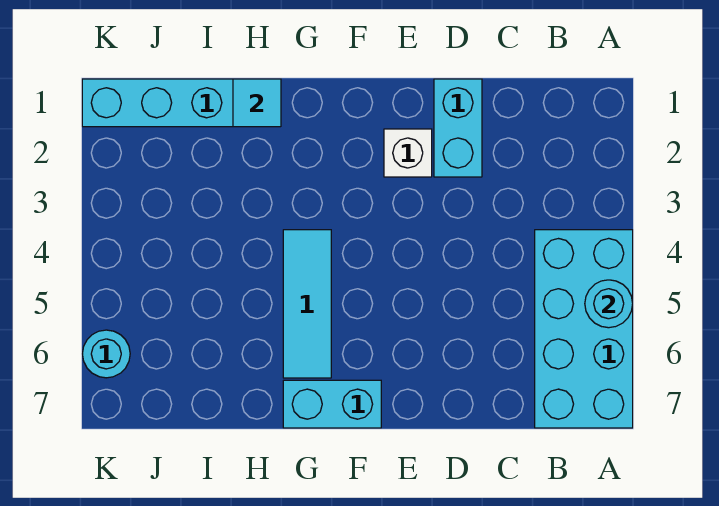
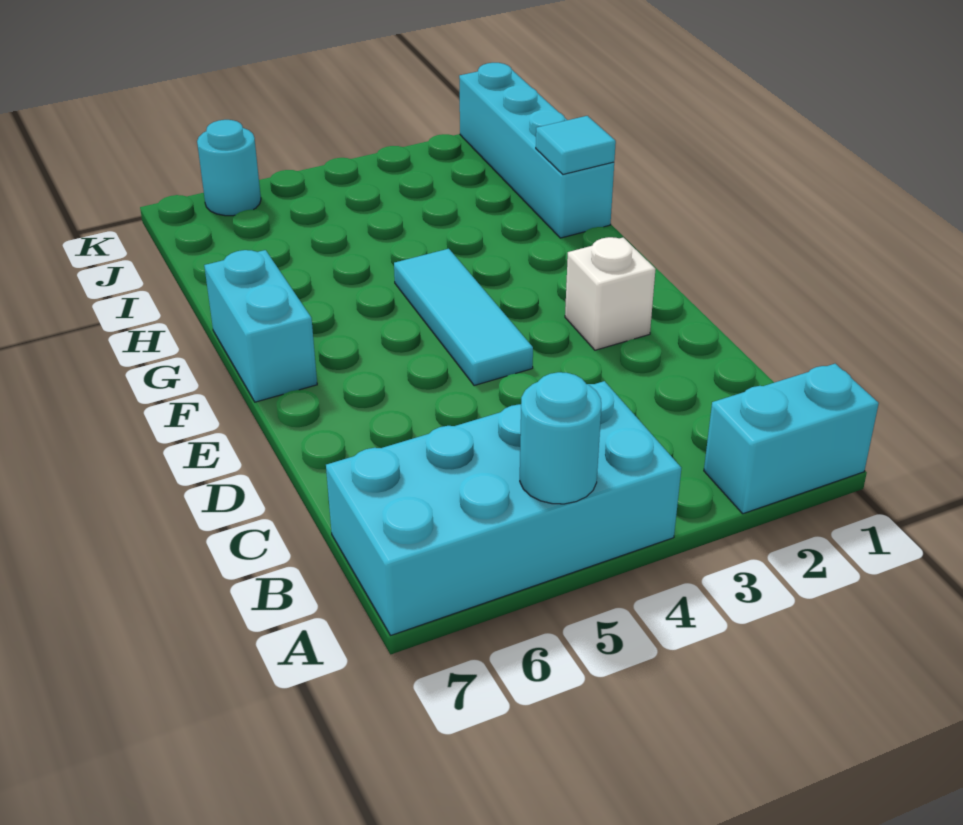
cyan 1x2 brick [434,79,482,177] -> cyan 1x2 brick moved to [704,364,879,514]
cyan 1x3 tile [283,230,331,378] -> cyan 1x3 tile turned to [394,249,533,386]

